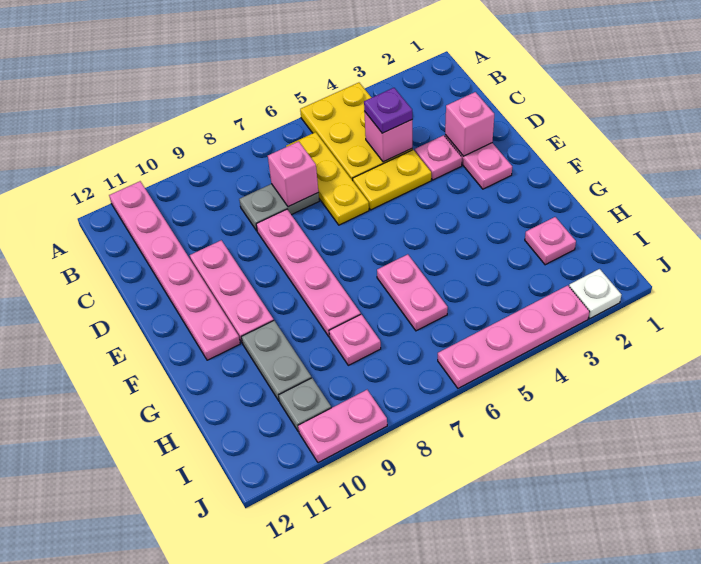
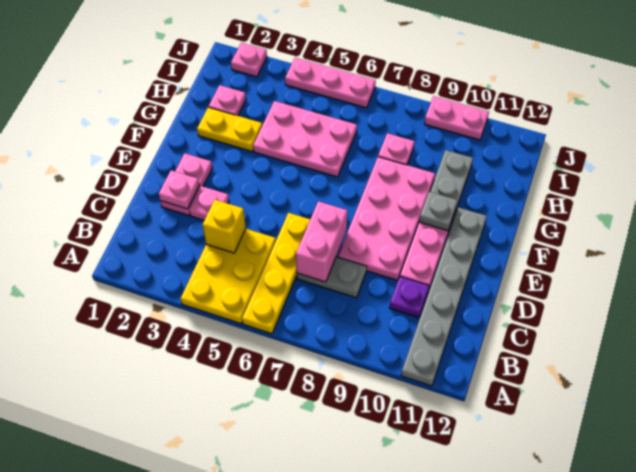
pink 1x6 plate [109,181,240,360] -> grey 1x6 plate [401,207,487,386]
yellow 1x3 plate [286,132,369,225] -> yellow 1x4 plate [242,213,310,334]
pink 1x1 brick [364,111,412,162] -> yellow 1x1 brick [203,200,246,253]
purple 1x1 plate [364,88,412,133] -> purple 1x1 plate moved to [389,276,429,318]
pink 1x1 brick [268,141,318,207] -> pink 1x2 brick [296,201,348,282]
pink 1x1 brick [445,92,494,156] -> pink 1x1 plate [159,170,199,209]
yellow 1x2 plate [353,150,431,210] -> yellow 1x2 plate moved to [197,107,262,152]
pink 1x4 plate [256,209,361,337] -> pink 2x4 plate [338,157,435,280]
pink 1x2 plate [377,254,448,331] -> pink 2x3 plate [253,101,357,177]
grey 1x1 plate [279,378,331,431] -> grey 1x1 plate moved to [419,192,458,231]
white 1x1 plate [569,269,621,319] -> pink 1x1 plate [231,43,267,77]
pink 1x4 plate [438,285,589,388] -> pink 1x3 plate [285,58,376,108]

